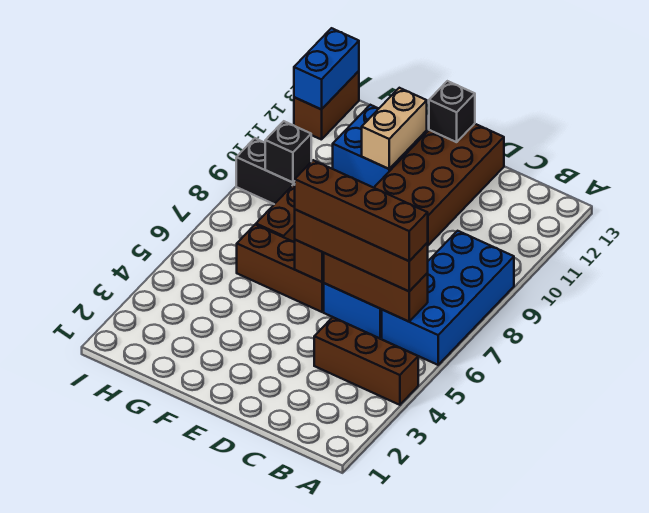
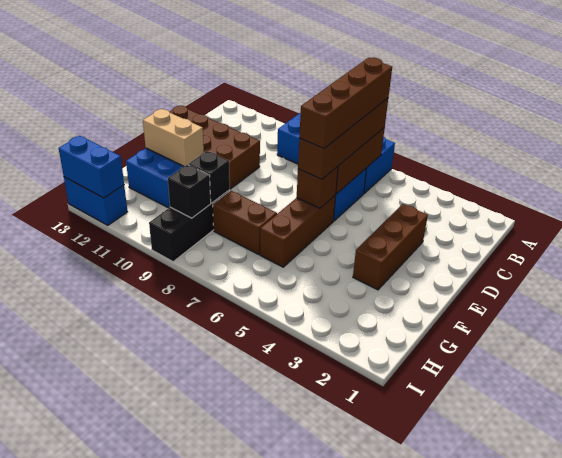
brown 1x3 brick [314,317,418,405] -> brown 1x3 brick moved to [353,204,428,290]
black 1x1 brick [429,81,475,142] -> black 1x1 brick moved to [188,151,230,203]
brown 1x2 brick [294,71,359,140] -> blue 1x2 brick [64,177,128,225]

